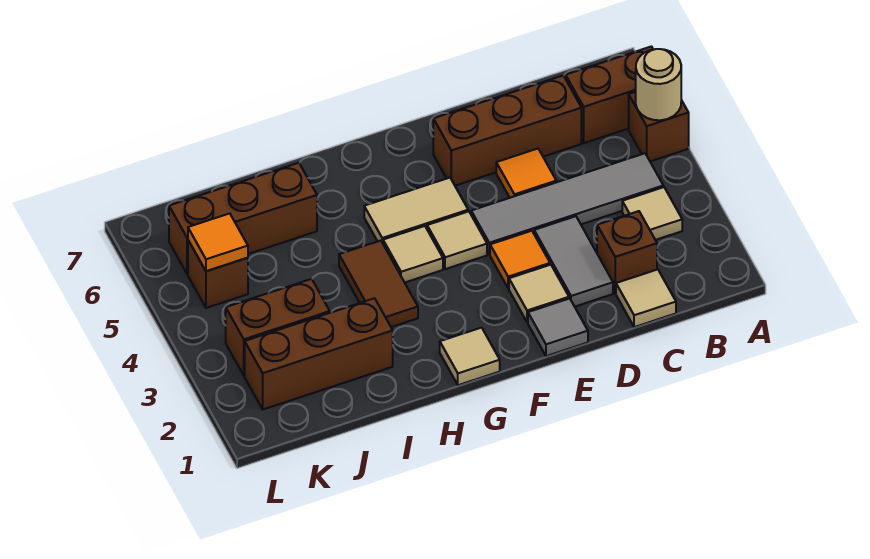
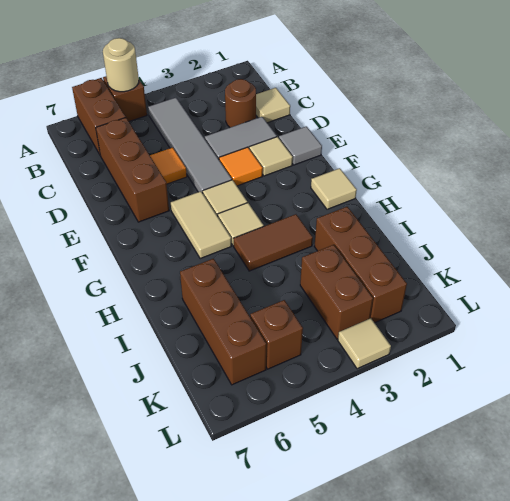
tan 1x1 tile [622,187,682,240] -> tan 1x1 tile moved to [338,318,391,369]
brown 1x1 brick [597,211,657,293] -> brown 1x1 round brick [225,79,256,127]
orange 1x1 tile [188,213,248,271] -> none

